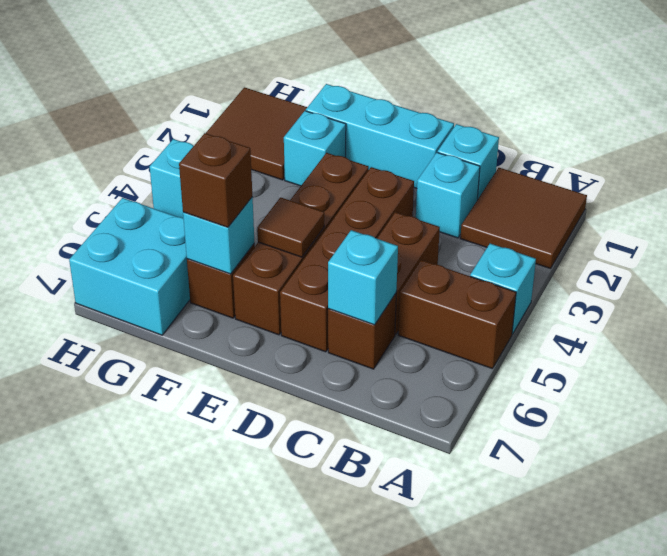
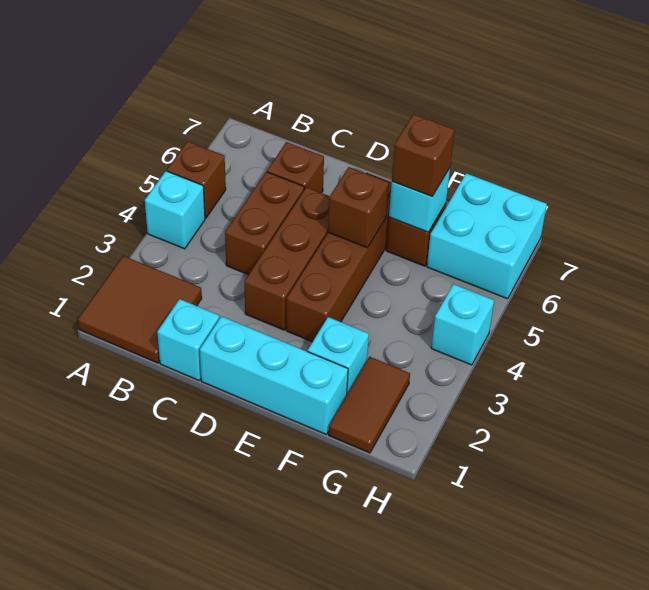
brown 1x2 brick [398,260,516,369] -> brown 1x1 brick [167,141,226,218]
cyan 1x1 brick [416,152,480,238] -> none
cyan 1x1 brick [328,230,398,325] -> none
brown 1x4 brick [280,167,414,352] -> brown 1x3 brick [245,187,330,330]
brown 1x1 tile [257,197,324,257] -> brown 1x1 brick [328,167,389,248]
brown 2x2 tile [206,88,307,180] -> brown 1x2 tile [329,357,410,453]

